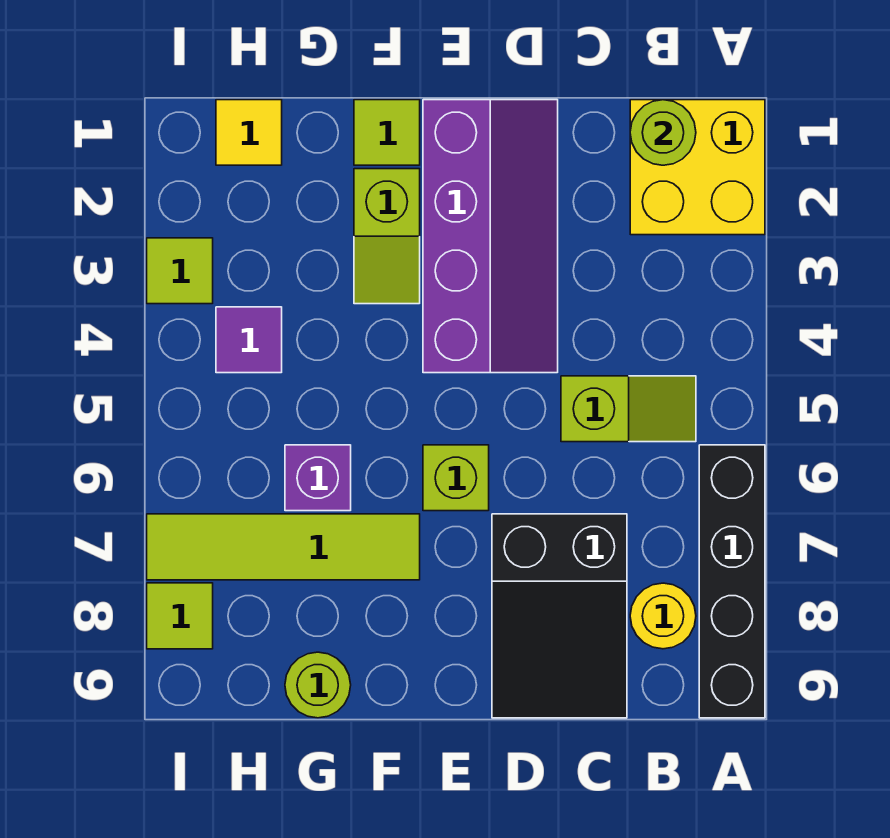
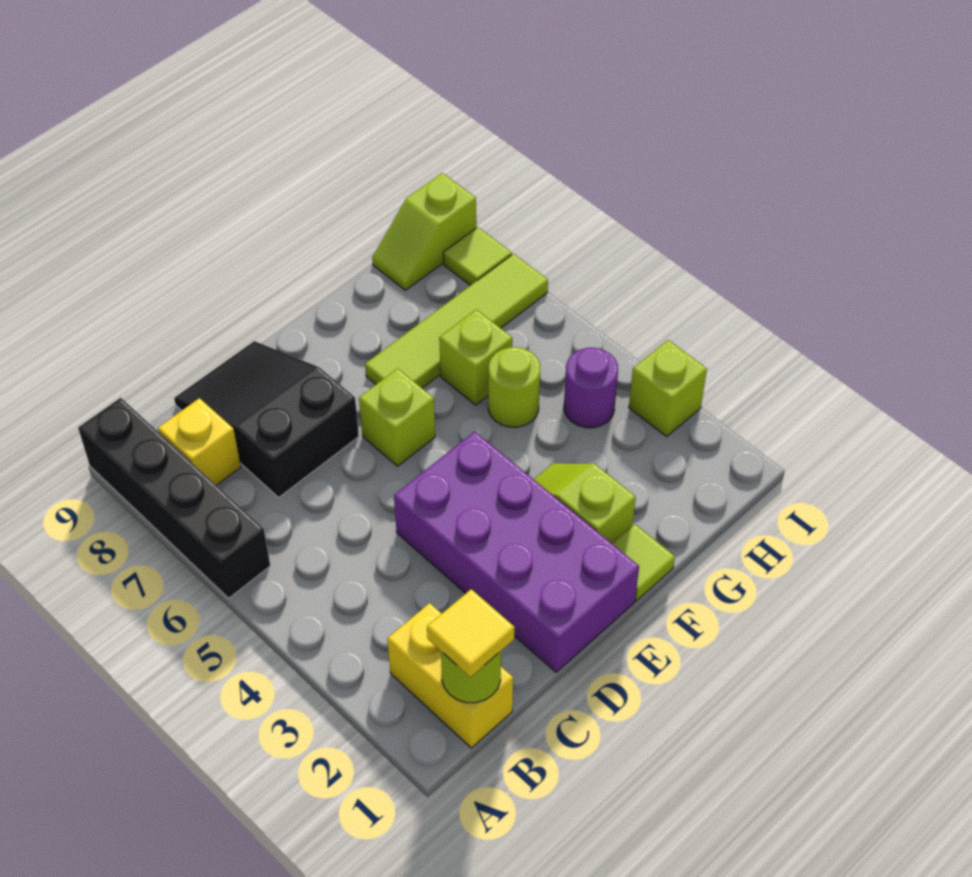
yellow 2x2 brick [630,100,765,235] -> yellow 1x2 brick [387,603,513,748]
lime 1x2 slope [561,376,696,442] -> lime 1x2 slope moved to [372,173,476,290]
yellow 1x1 round brick [630,583,696,649] -> yellow 1x1 brick [158,398,241,485]
purple 2x4 slope [423,100,558,373] -> purple 2x4 brick [394,431,639,672]
purple 1x1 brick [285,445,351,511] -> lime 1x1 brick [439,309,512,405]
lime 1x1 round brick [285,652,351,718] -> lime 1x1 round brick moved to [488,347,540,427]
yellow 1x1 tile [216,100,282,165] -> yellow 1x1 tile moved to [427,589,514,677]
purple 1x1 tile [216,307,282,373] -> purple 1x1 round brick [564,348,618,428]
lime 1x1 tile [147,238,213,304] -> lime 1x1 brick [629,340,707,437]

